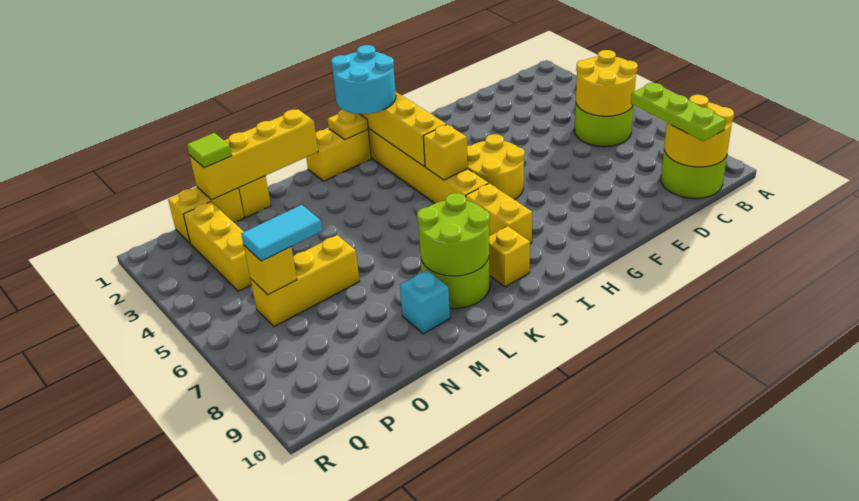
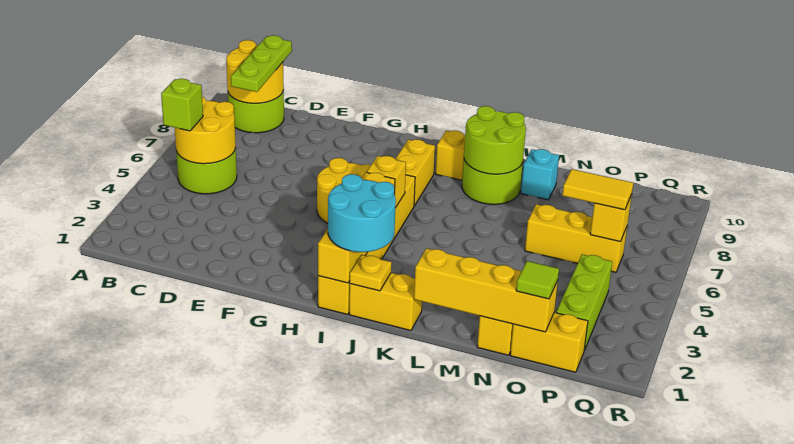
none -> lime 1x1 brick [161,79,203,131]
cyan 1x2 tile [241,205,322,261] -> yellow 1x2 tile [562,169,633,210]
yellow 1x3 brick [183,202,252,291] -> lime 1x3 brick [556,254,612,350]

